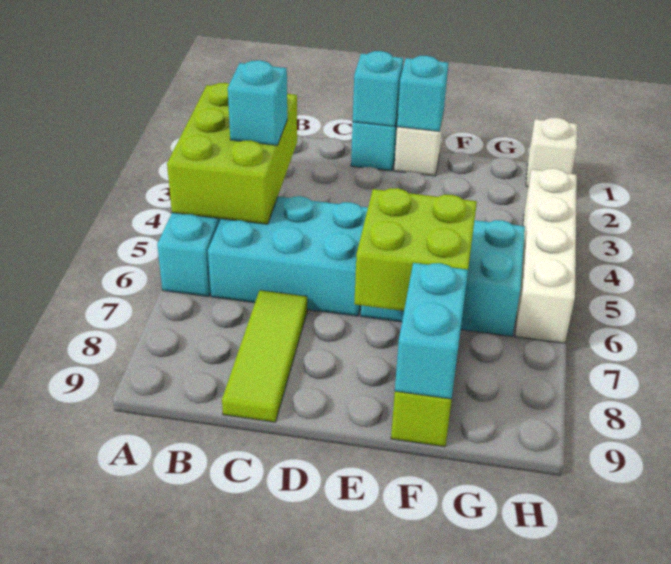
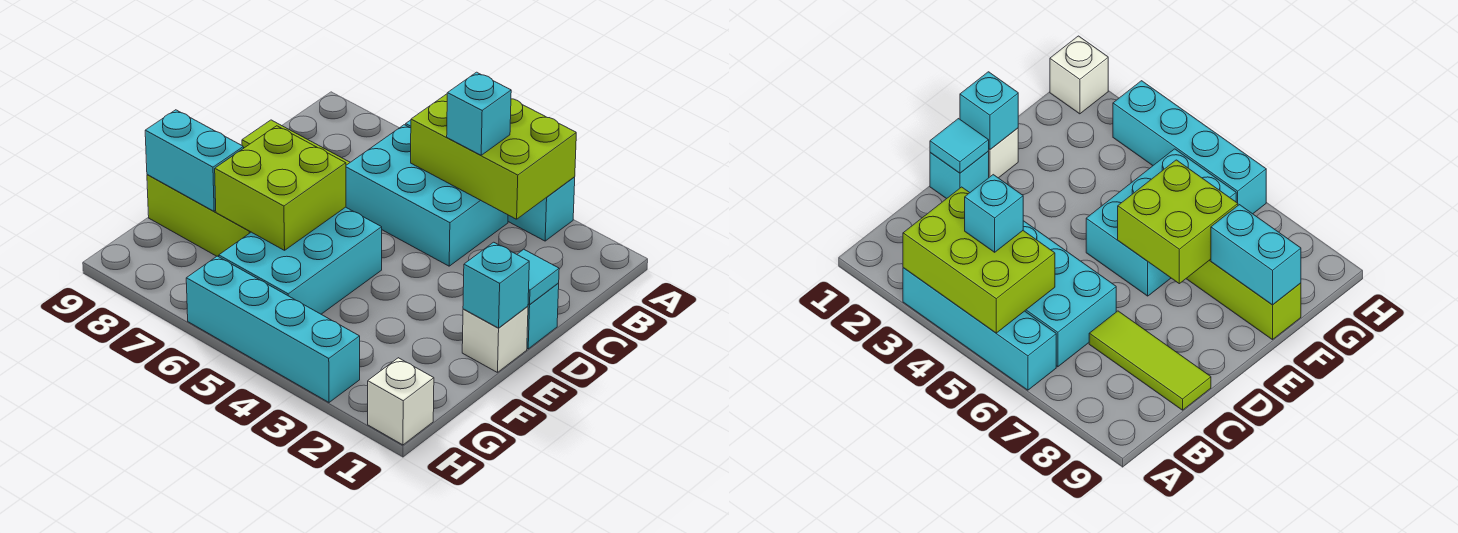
cyan 2x3 brick [208,196,368,316] -> cyan 2x3 brick turned to [346,125,508,266]
cyan 1x1 brick [353,51,403,126] -> cyan 1x1 tile [517,249,559,305]
white 1x4 brick [515,168,577,343] -> cyan 1x4 brick [186,256,360,402]

